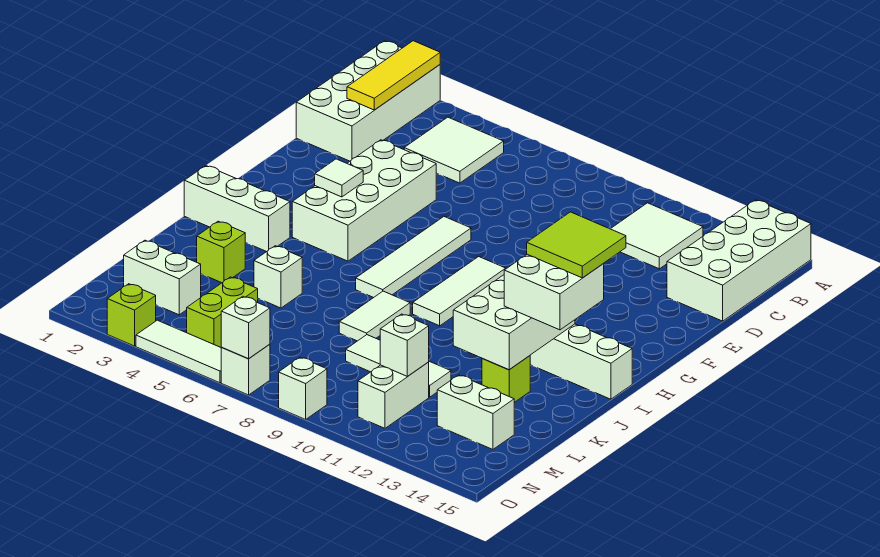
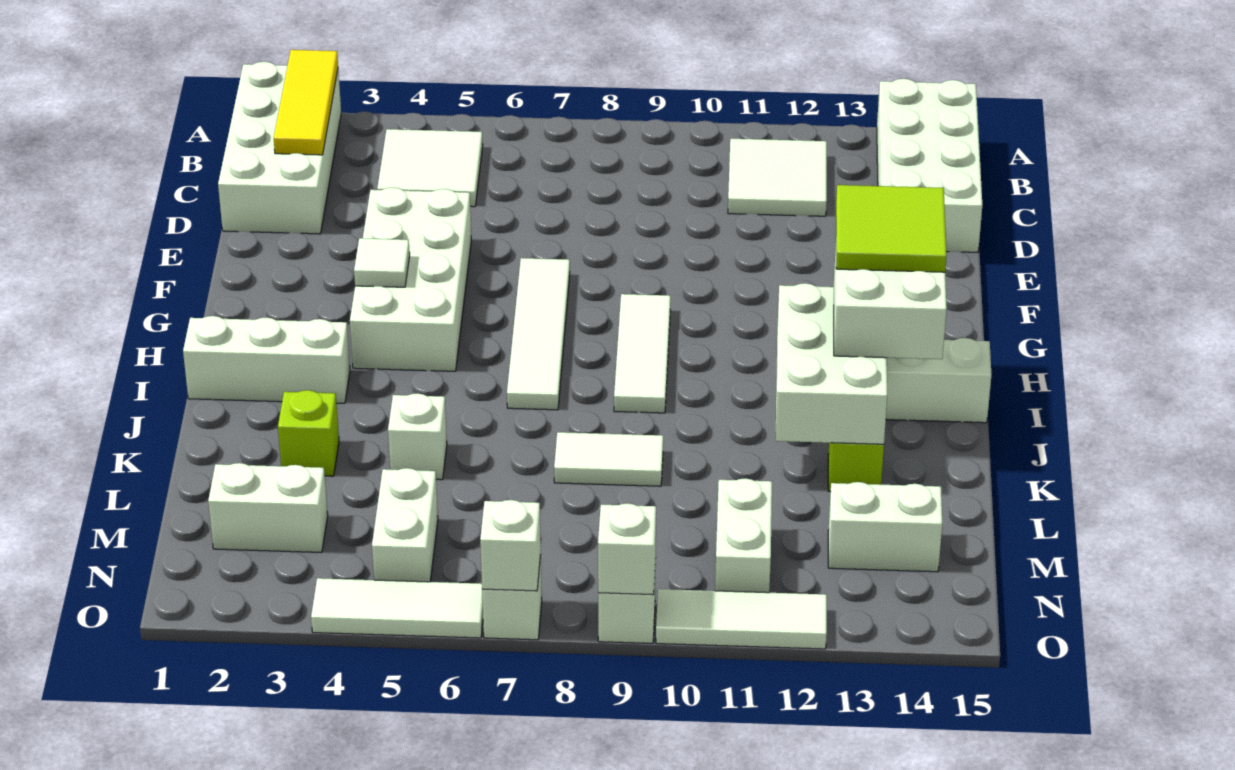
white 1x2 tile [339,291,410,341] -> white 1x2 tile turned to [554,432,663,486]
white 1x3 tile [346,335,451,397] -> white 1x3 tile moved to [656,589,827,649]
lime 1x2 brick [187,277,258,348] -> white 1x2 brick [372,468,438,582]
white 1x1 brick [380,314,429,376] -> white 1x1 brick moved to [598,503,656,595]
lime 1x1 brick [107,284,156,346] -> none

